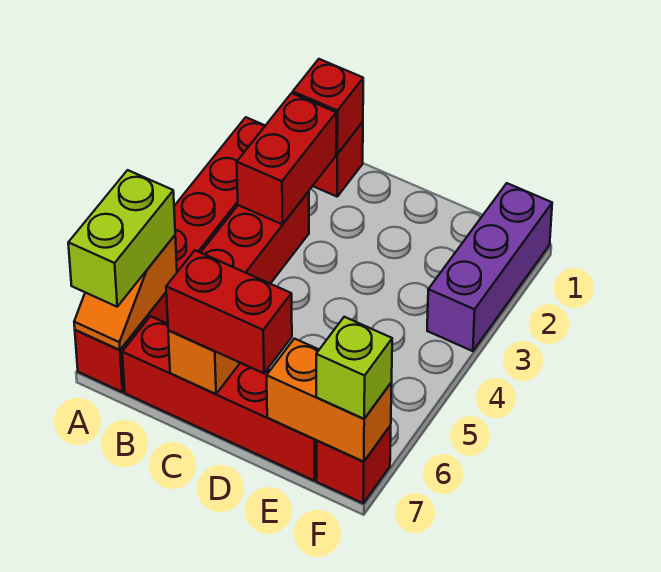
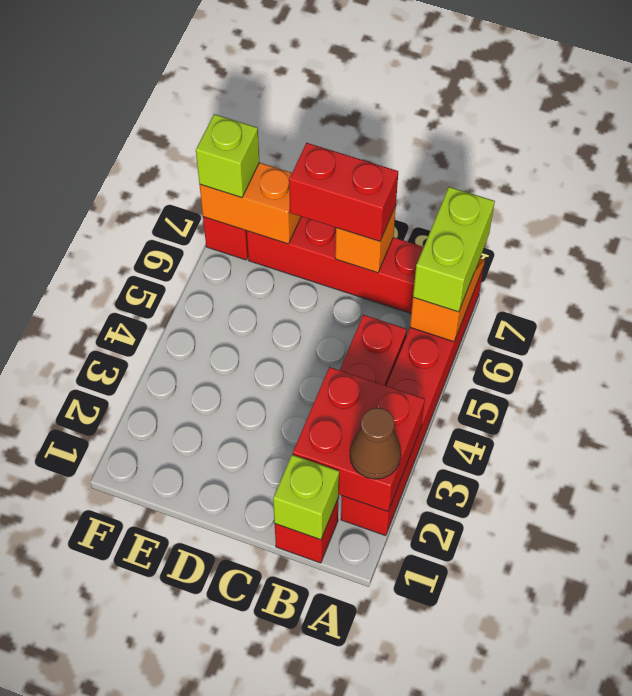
none -> brown 1x1 cone [350,408,401,479]
red 1x1 brick [293,59,363,154] -> lime 1x1 brick [273,455,339,540]
red 1x2 brick [237,93,336,224] -> red 2x2 brick [293,367,425,512]
purple 1x3 brick [427,183,552,351] -> none

